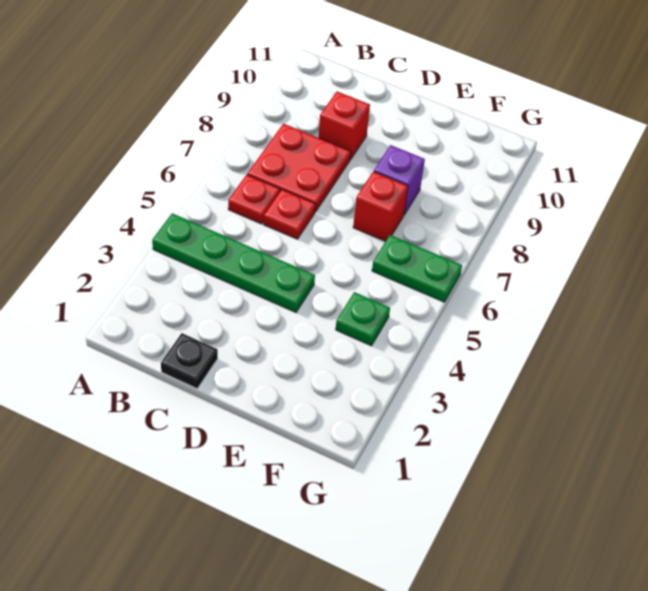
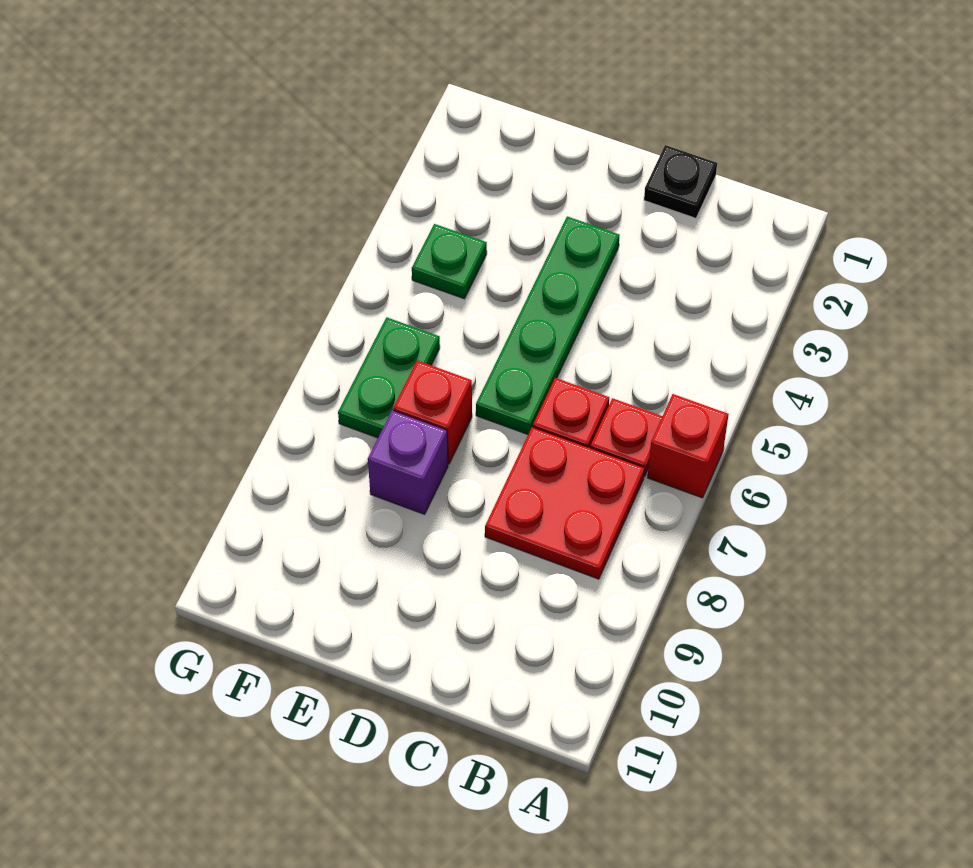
green 1x4 plate [152,213,315,312] -> green 1x4 plate turned to [476,216,620,434]
red 1x1 brick [319,92,370,160] -> red 1x1 brick moved to [647,394,729,498]
green 1x2 plate [372,235,462,302] -> green 1x2 plate turned to [338,317,440,438]

